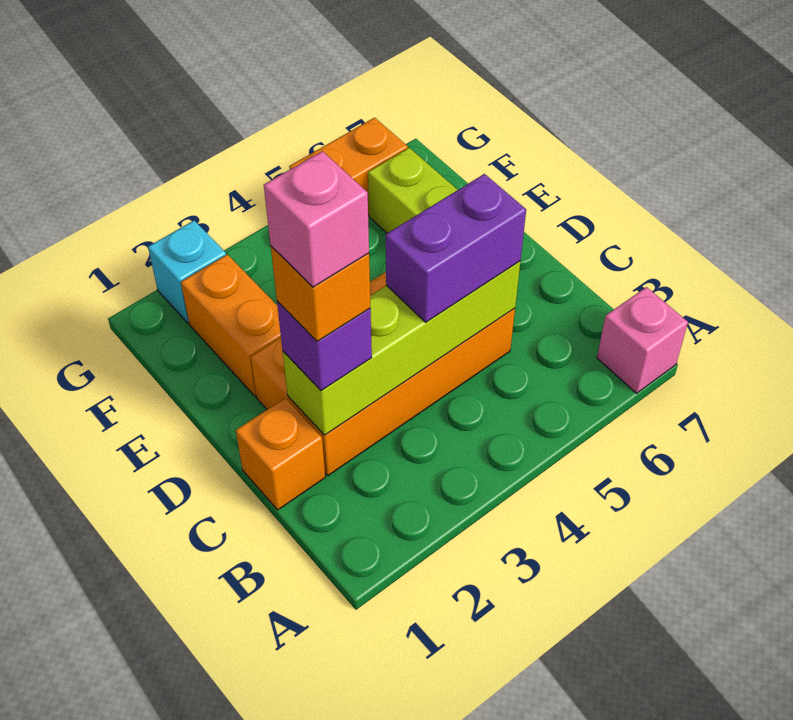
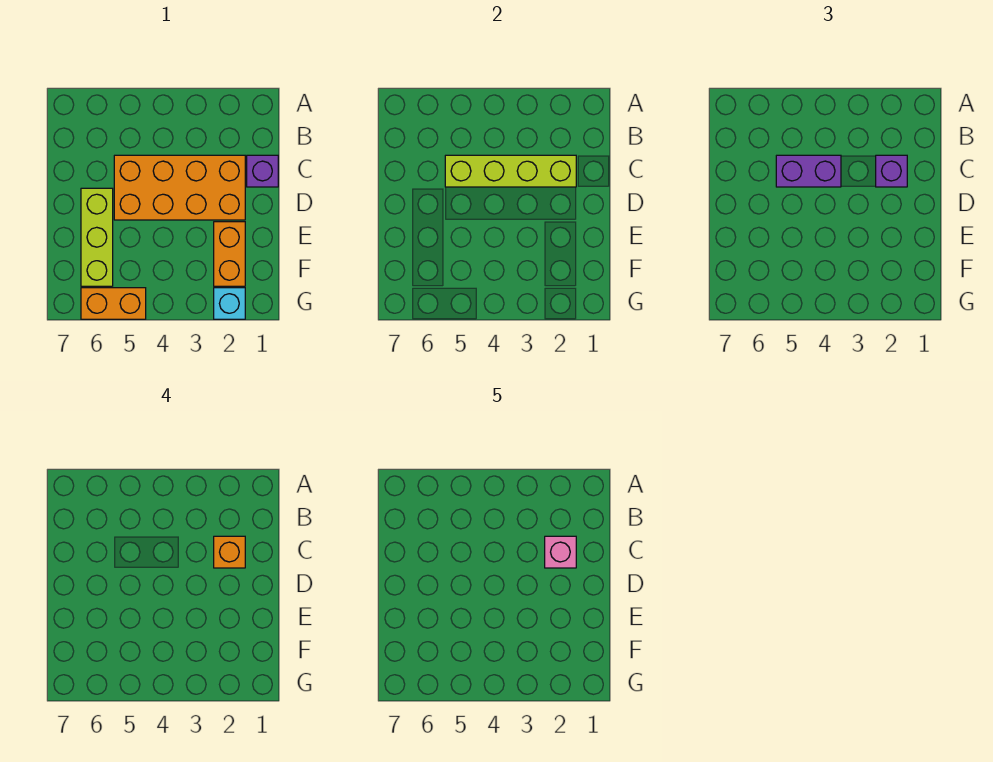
pink 1x1 brick [597,287,688,393] -> none
orange 1x1 brick [236,398,325,510] -> purple 1x1 brick [247,155,278,187]

